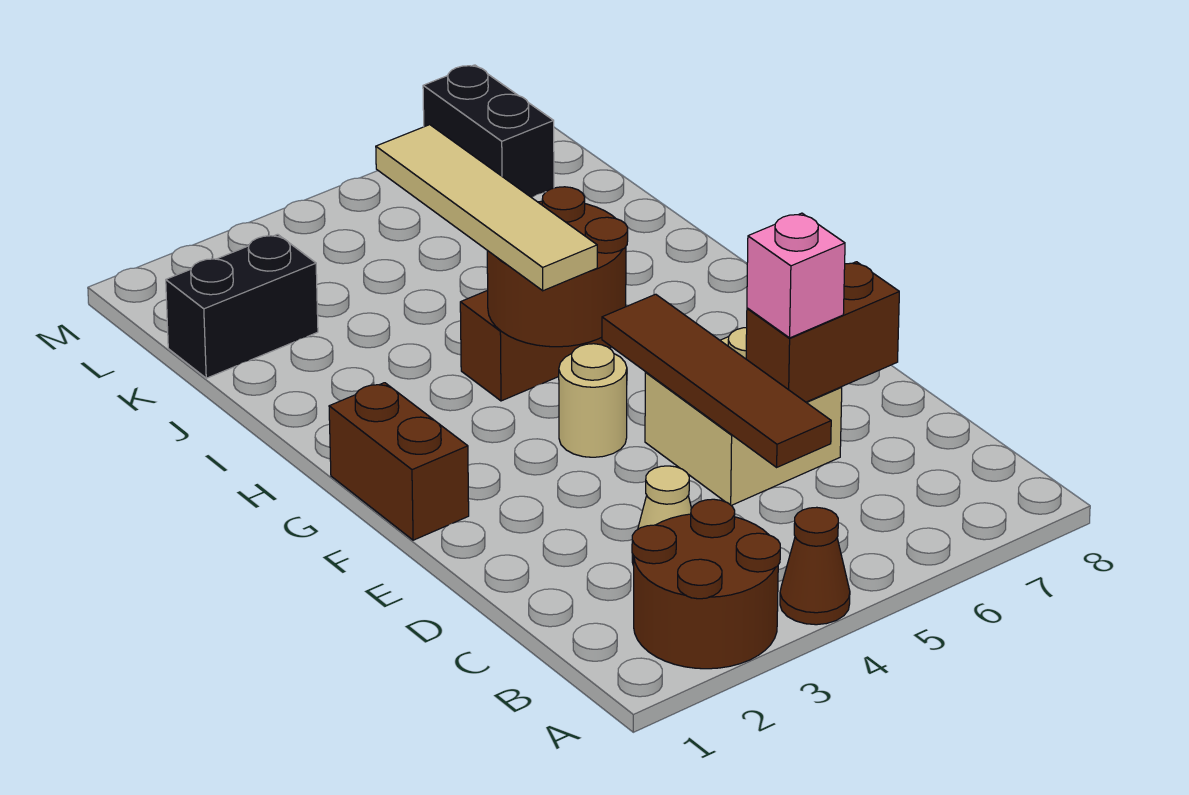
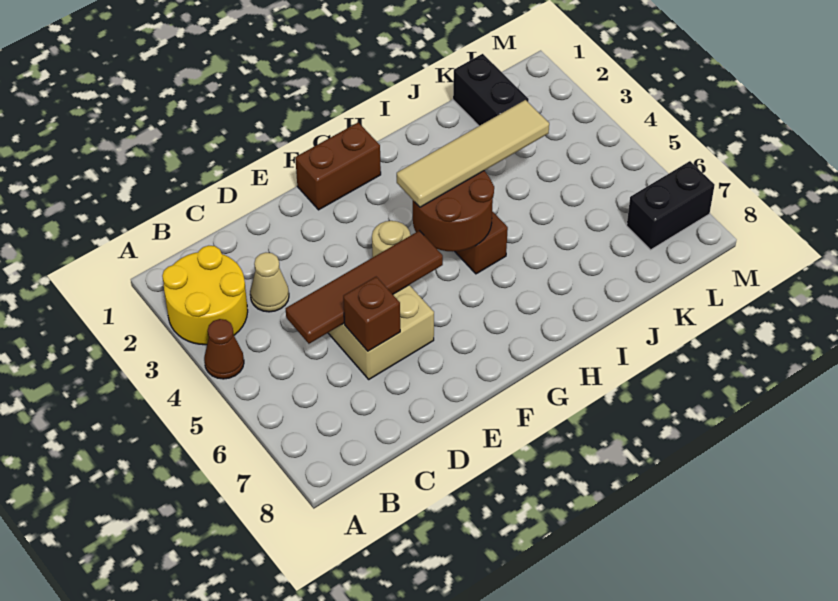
brown 2x2 round brick [632,499,780,669] -> yellow 2x2 round brick [162,246,248,345]
brown 1x2 brick [746,262,899,402] -> brown 1x1 brick [343,277,400,351]
pink 1x1 brick [747,213,845,338] -> none

